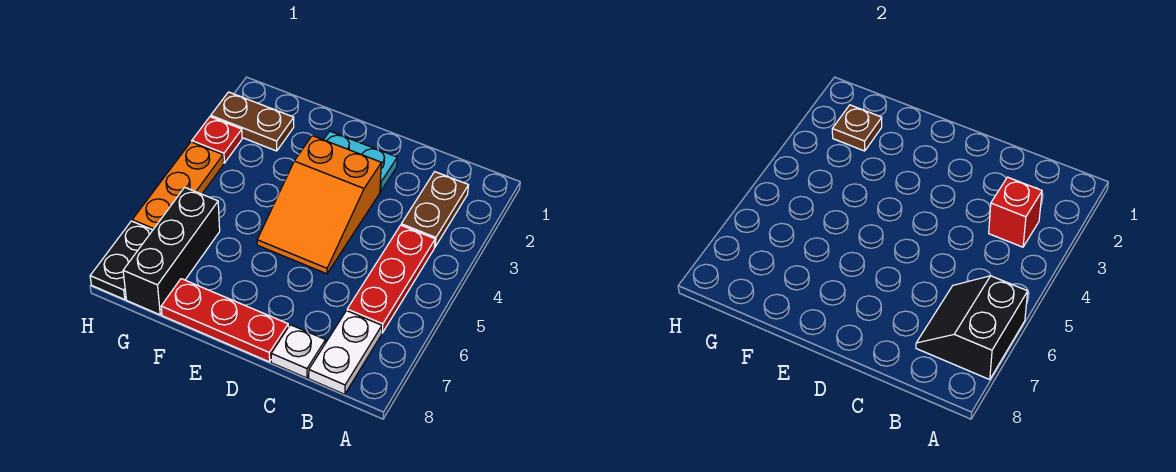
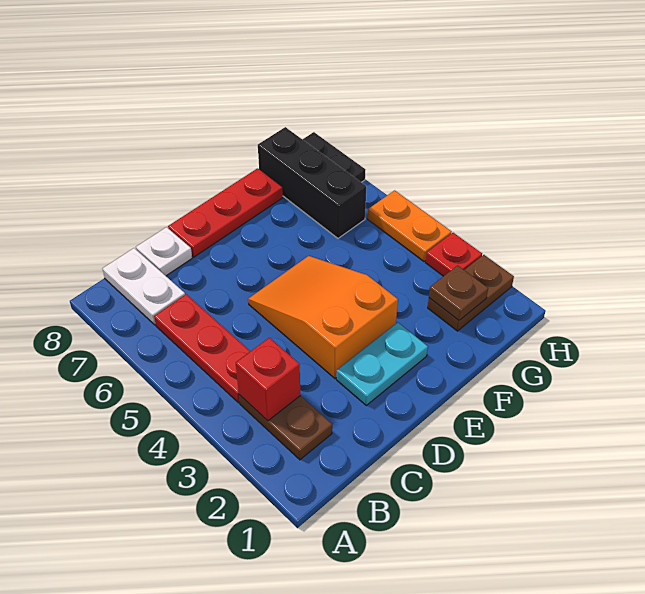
black 2x2 slope [916,276,1028,380] -> none
orange 1x3 plate [132,142,224,230] -> orange 1x2 plate [368,190,451,261]

